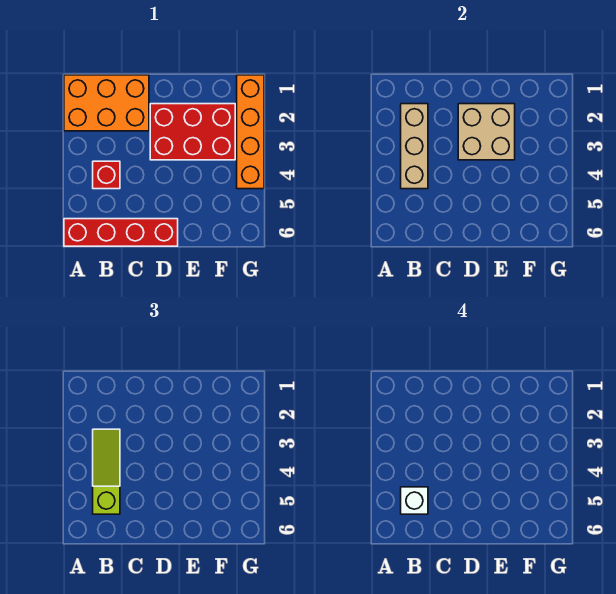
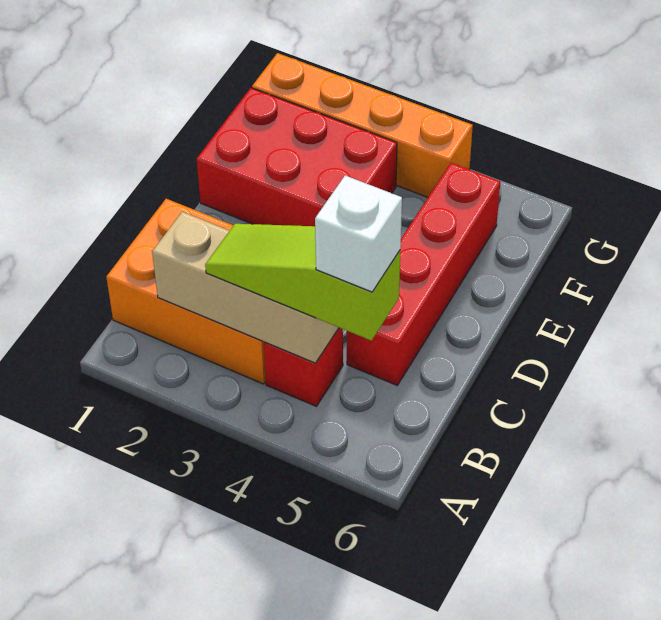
orange 2x3 brick [64,75,149,131] -> orange 2x3 brick turned to [106,199,266,384]
red 1x4 brick [64,219,178,246] -> red 1x4 brick moved to [347,163,500,385]
red 2x3 brick [150,104,235,160] -> red 2x3 brick turned to [197,88,397,226]
tan 2x2 brick [458,104,515,160] -> none

